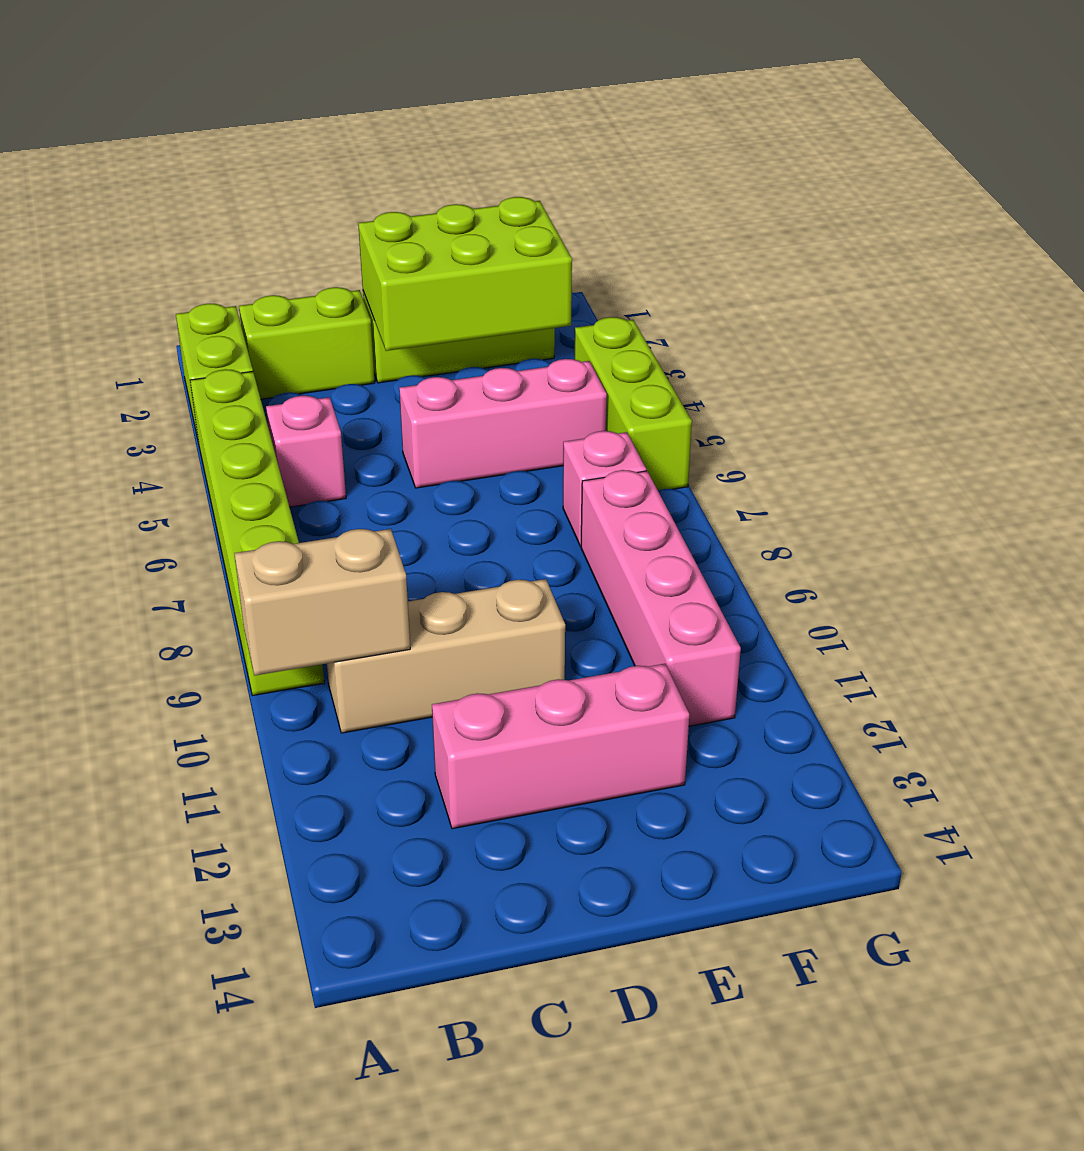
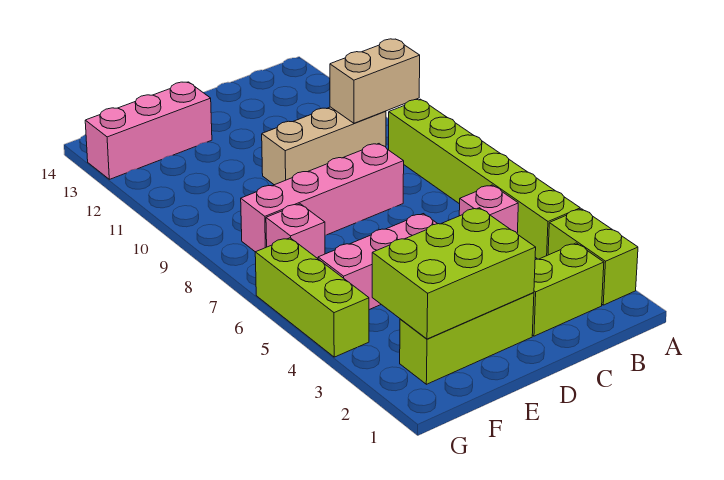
pink 1x3 brick [432,664,689,829] -> pink 1x3 brick moved to [85,82,212,179]
pink 1x4 brick [581,470,741,726] -> pink 1x4 brick turned to [241,144,404,252]

